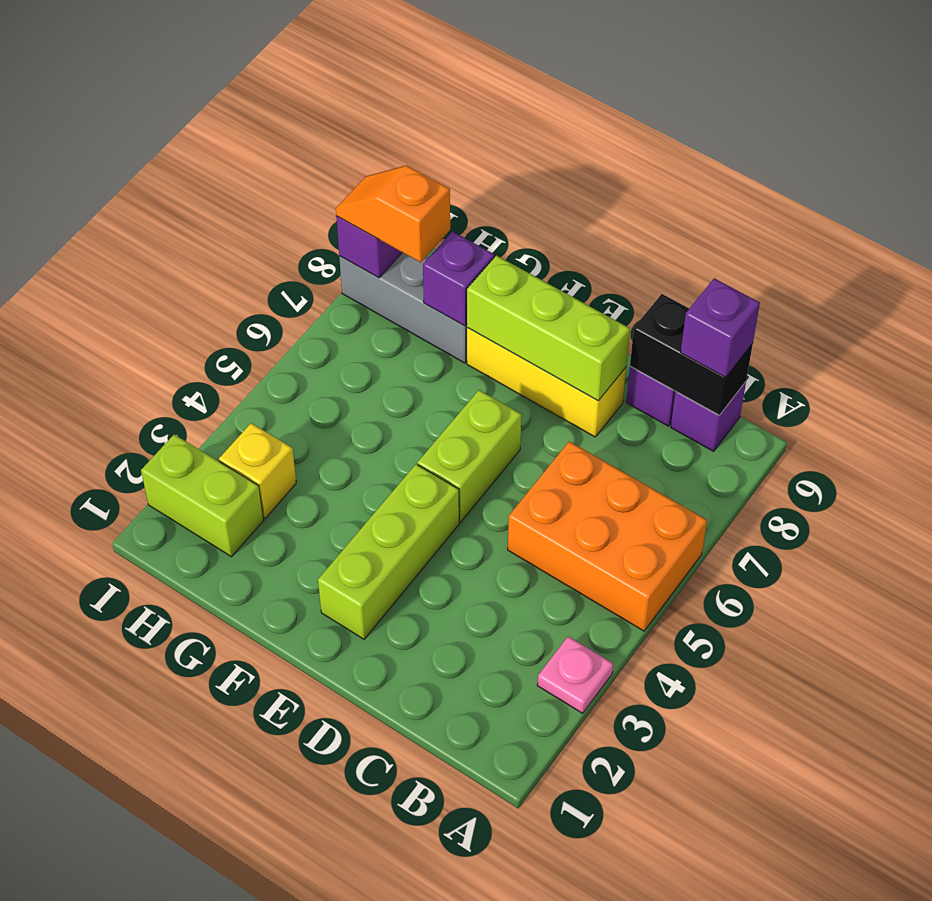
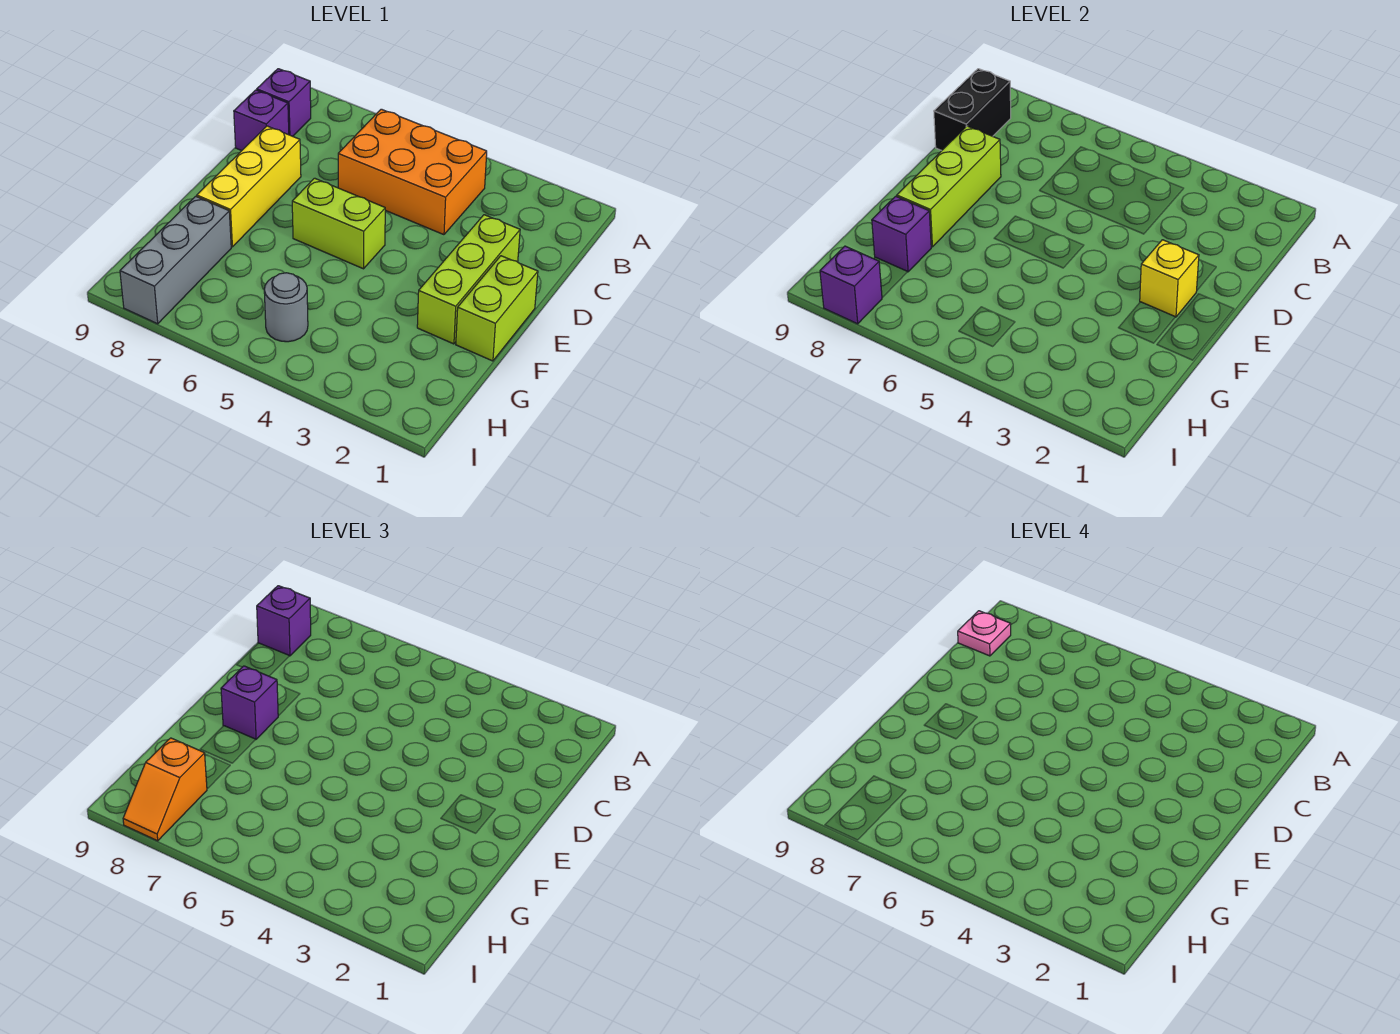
pink 1x1 plate [537,636,613,713] -> pink 1x1 plate moved to [958,611,1011,656]
orange 2x3 brick [508,441,707,631] -> orange 2x3 brick turned to [338,109,487,235]
lime 1x3 brick [318,464,459,639] -> lime 1x3 brick turned to [417,215,520,344]
none -> purple 1x1 brick [221,666,278,739]
lime 1x2 brick [141,434,264,557] -> lime 1x2 brick moved to [456,256,538,361]
yellow 1x1 brick [219,423,296,518] -> yellow 1x1 brick moved to [1140,240,1199,317]
none -> grey 1x1 round brick [264,273,308,342]

